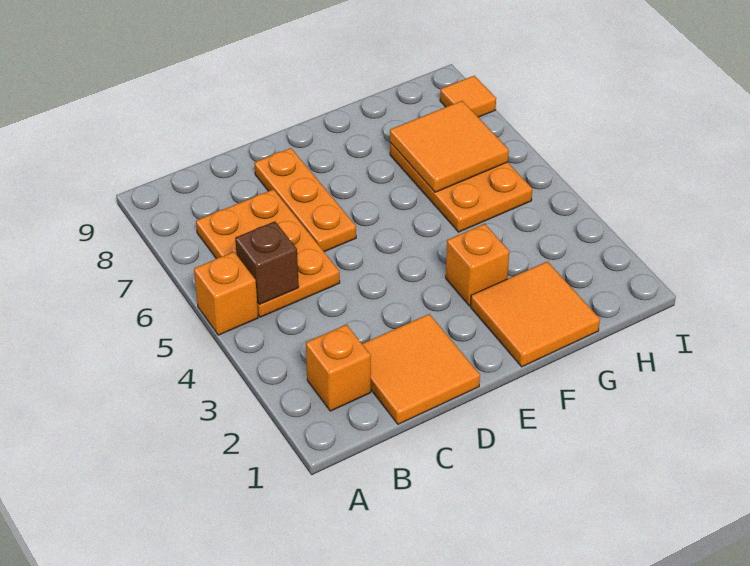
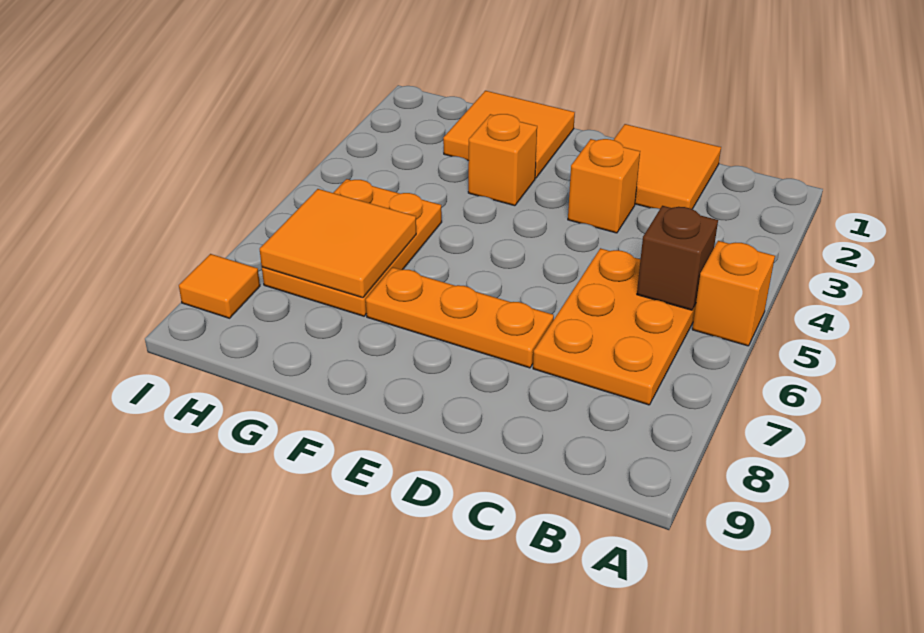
orange 1x1 brick [306,325,371,411] -> orange 1x1 brick moved to [568,139,640,233]
orange 1x3 plate [254,148,356,252] -> orange 1x3 plate turned to [366,267,554,368]

